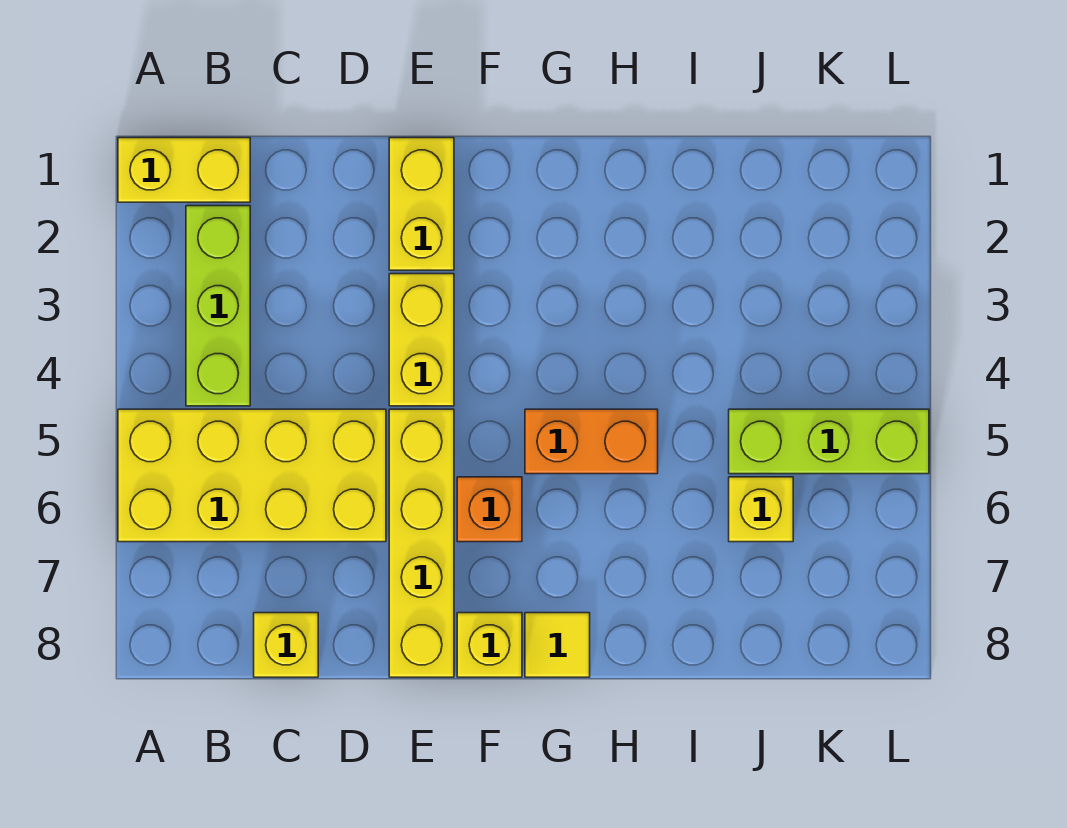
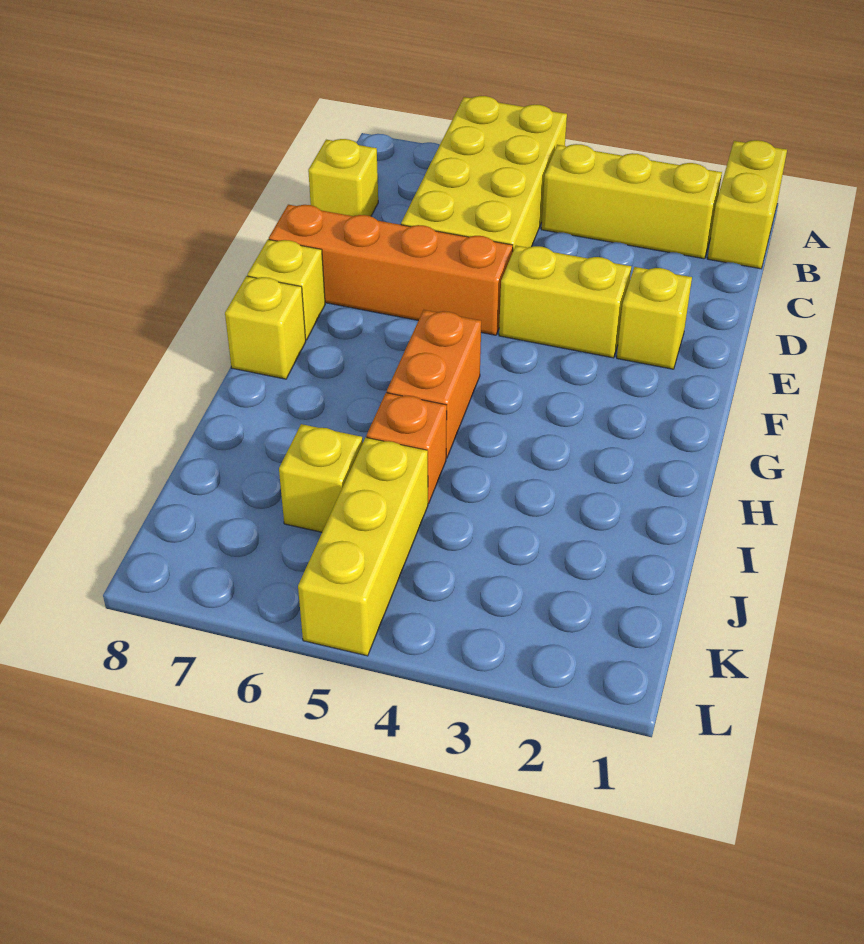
lime 1x3 brick [186,206,250,406] -> yellow 1x3 brick [541,144,722,259]
yellow 1x2 brick [389,138,454,270] -> yellow 1x1 brick [617,267,692,369]
yellow 1x4 brick [389,409,454,677] -> orange 1x4 brick [269,205,513,335]
orange 1x1 brick [457,477,522,542] -> orange 1x1 brick moved to [366,393,447,504]
yellow 1x1 tile [525,613,590,677] -> yellow 1x1 brick [225,276,306,379]
lime 1x3 brick [729,409,929,474] -> yellow 1x3 brick [298,438,428,656]

